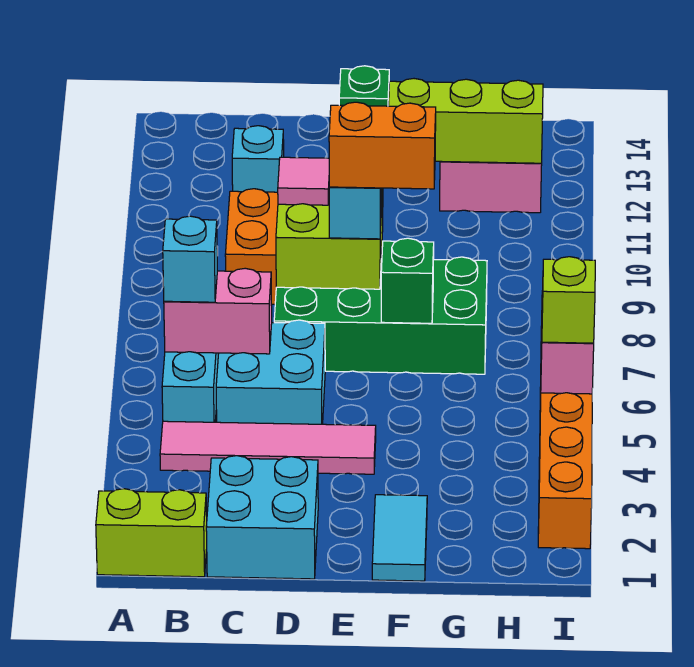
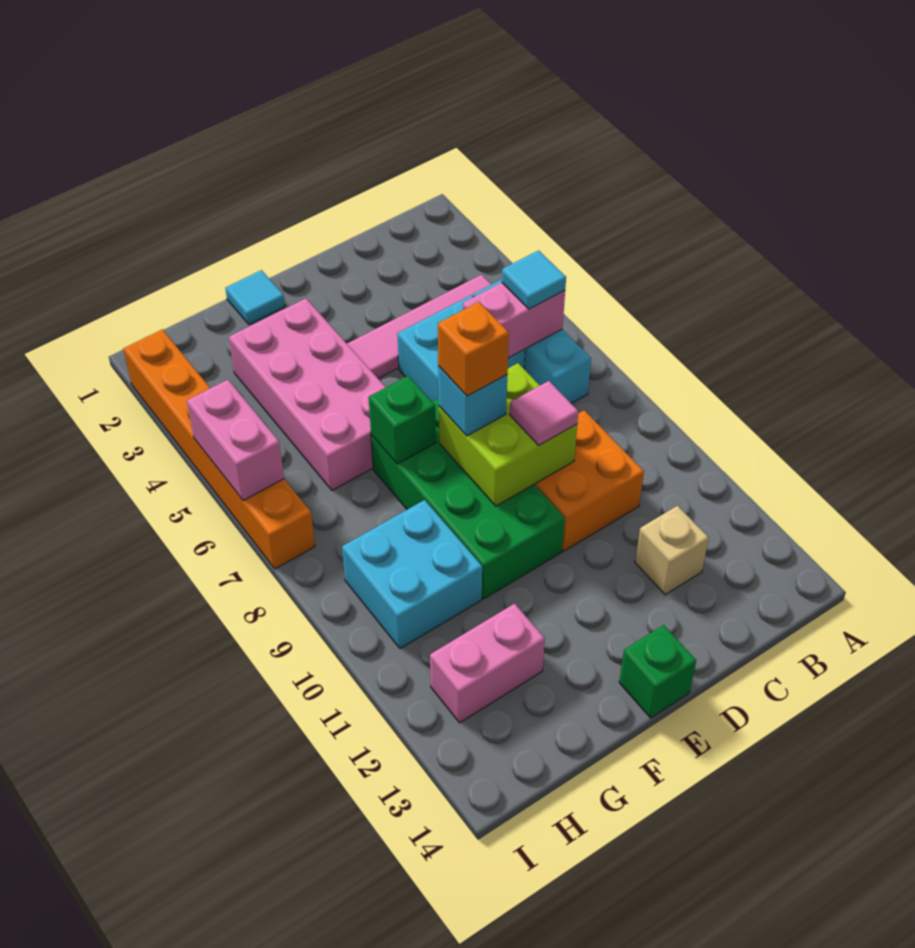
lime 1x2 brick [96,489,207,577] -> none
cyan 1x1 brick [163,216,217,302] -> cyan 1x1 tile [502,251,566,309]
cyan 2x2 brick [206,456,318,579] -> cyan 2x2 brick moved to [342,500,482,649]
cyan 1x1 brick [232,126,284,192] -> tan 1x1 brick [635,506,709,595]
green 2x4 brick [274,257,487,374] -> green 2x4 brick turned to [371,398,565,599]
orange 1x2 brick [329,102,436,189] -> orange 1x1 brick [438,302,509,396]
cyan 1x2 tile [372,495,427,581] -> cyan 1x1 tile [225,270,285,324]
none -> pink 2x4 brick [229,298,386,490]
lime 1x3 brick [388,79,543,163] -> none
lime 1x1 brick [542,257,595,343] -> none

